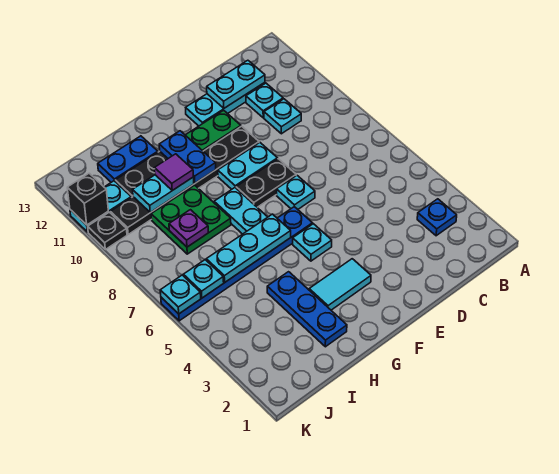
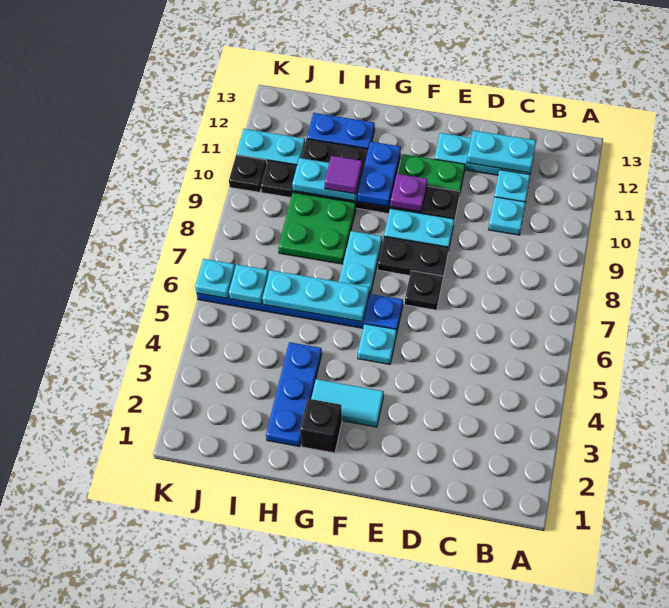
blue 1x1 plate [417,199,457,236] -> none
cyan 1x1 plate [277,176,315,209] -> black 1x1 plate [405,271,443,310]
purple 1x1 plate [169,210,208,247] -> purple 1x1 plate moved to [390,174,427,212]
black 1x1 brick [67,173,108,225] -> black 1x1 brick moved to [300,399,342,453]

